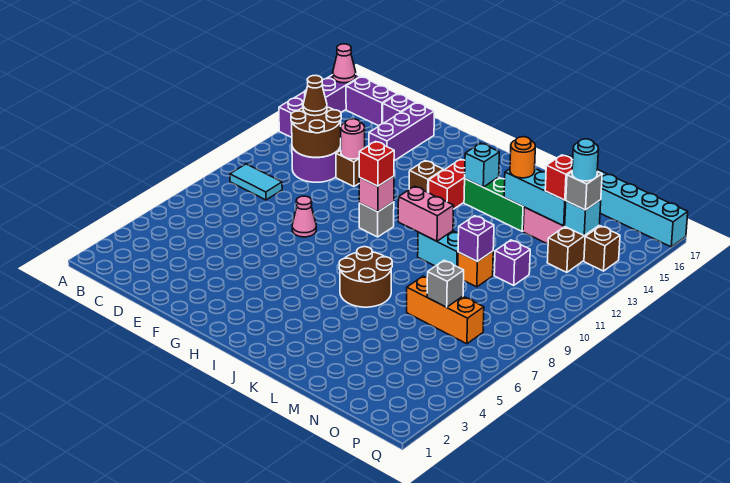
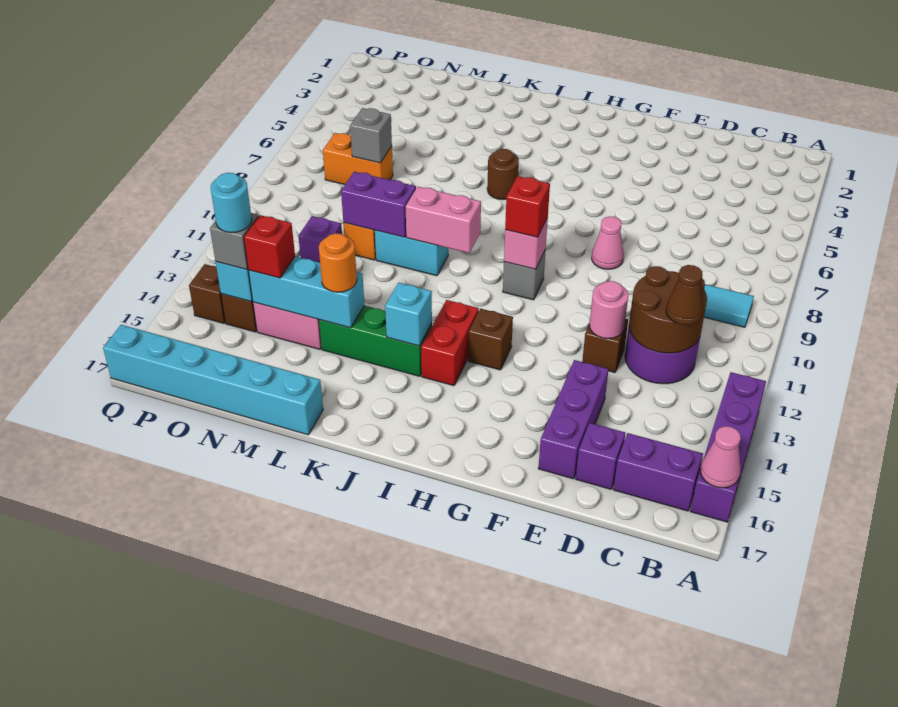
brown 2x2 round brick [339,247,392,307] -> brown 1x1 round brick [487,149,519,200]
orange 1x3 brick [407,276,484,344] -> orange 1x2 brick [323,133,393,184]
purple 1x1 brick [458,216,494,262] -> purple 1x2 brick [341,172,416,237]

